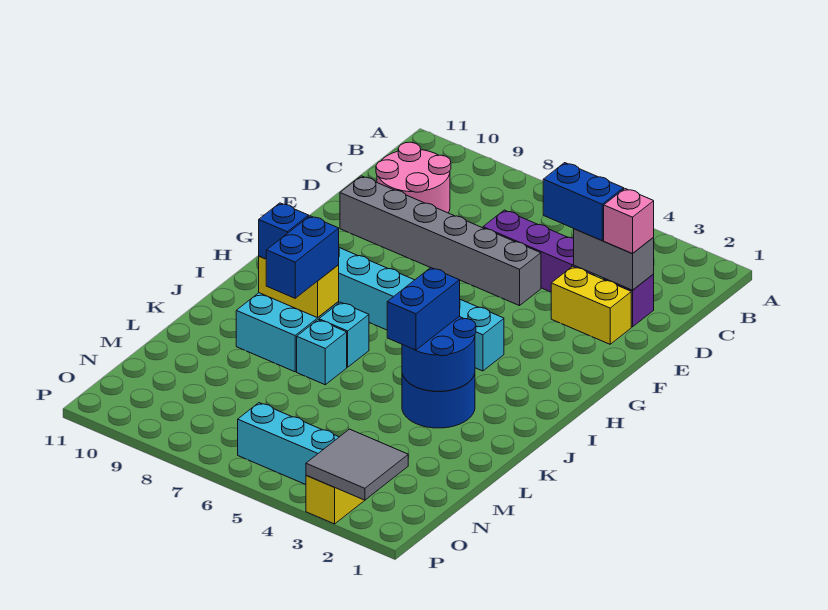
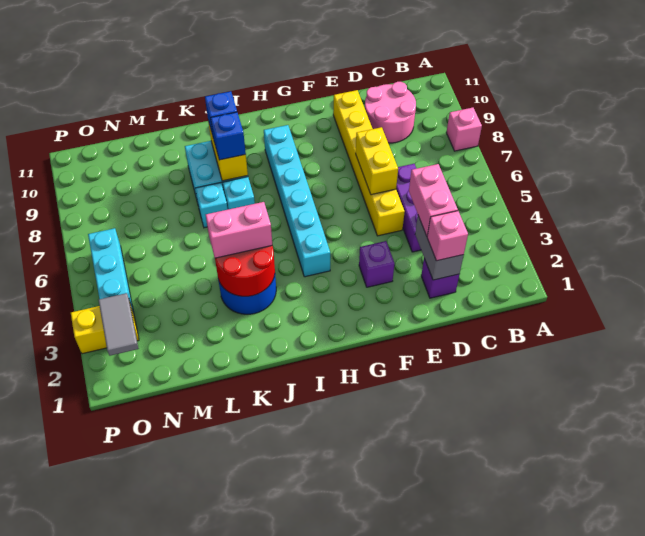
none -> pink 1x1 brick [446,108,482,151]
blue 1x2 brick [543,163,624,241] -> pink 1x2 brick [409,164,458,236]
yellow 1x2 brick [551,266,631,344] -> yellow 1x2 brick moved to [356,127,398,195]
grey 1x6 brick [340,176,541,306] -> yellow 1x6 brick [333,90,405,236]
none -> purple 1x1 brick [359,241,395,287]
blue 2x2 round brick [402,317,476,391] -> red 2x2 round brick [215,246,275,296]
blue 1x2 brick [387,268,460,350] -> pink 1x2 brick [206,202,272,258]
blue 1x2 brick [266,216,339,298] -> blue 1x1 brick [211,112,246,160]
grey 2x2 tile [306,429,408,500] -> grey 1x2 tile [99,293,138,356]

